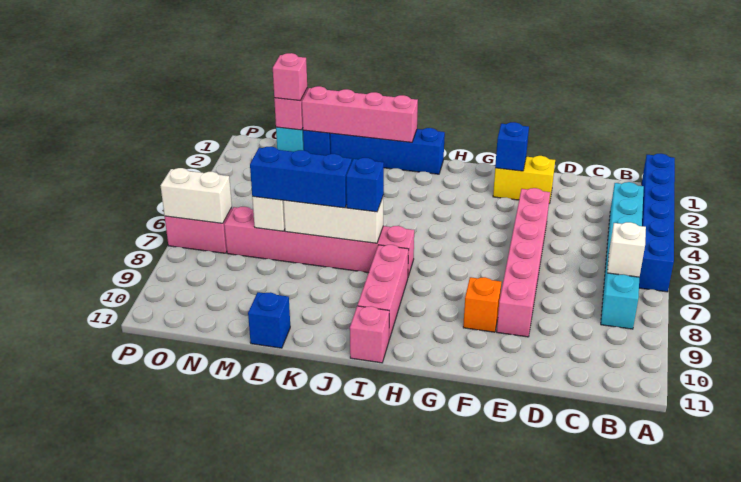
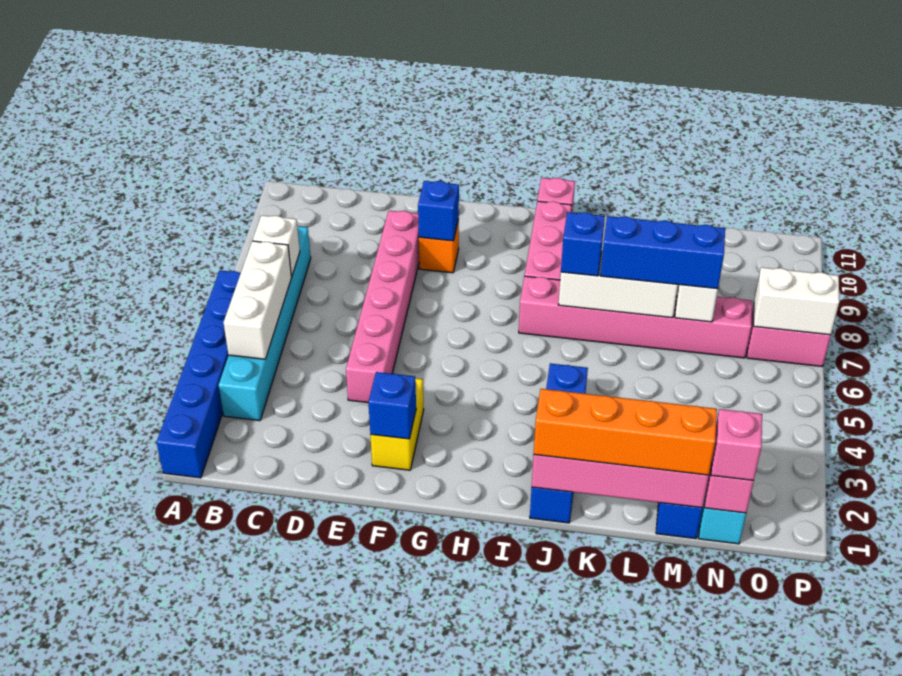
none -> white 1x3 brick [224,241,292,359]
yellow 1x2 brick [493,156,555,203] -> yellow 1x2 brick turned to [370,378,424,470]
blue 1x4 brick [330,128,445,174] -> blue 1x4 brick turned to [530,363,588,523]
none -> orange 1x4 brick [534,389,717,475]
blue 1x1 brick [248,292,290,348] -> blue 1x1 brick moved to [418,181,459,241]

